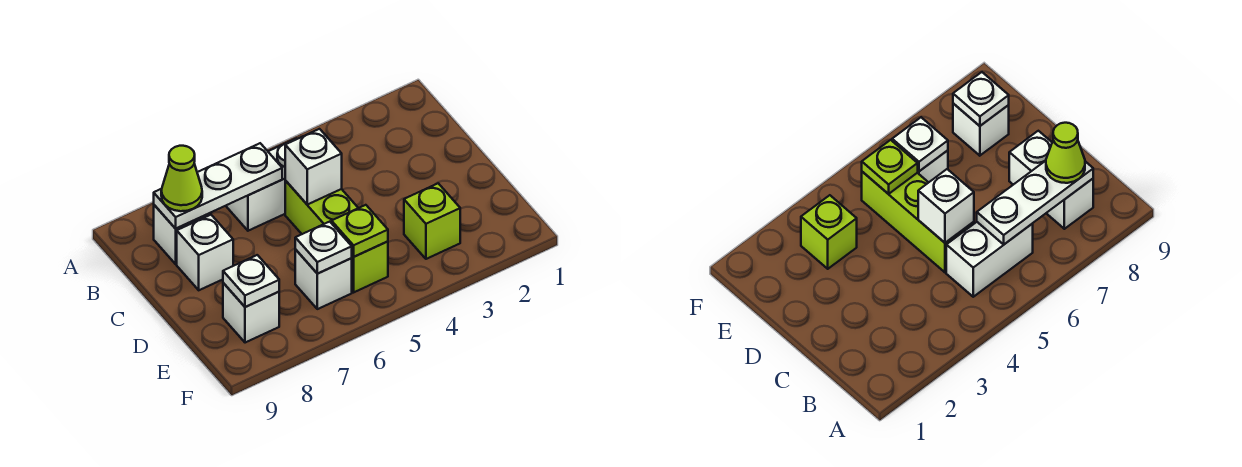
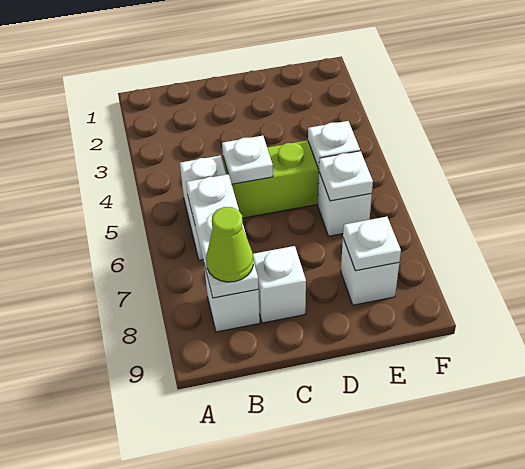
white 1x1 brick [285,129,342,205] -> white 1x1 plate [222,136,273,184]
lime 1x1 brick [404,183,460,259] -> none
lime 1x1 plate [332,205,388,257] -> white 1x1 plate [308,121,360,169]

